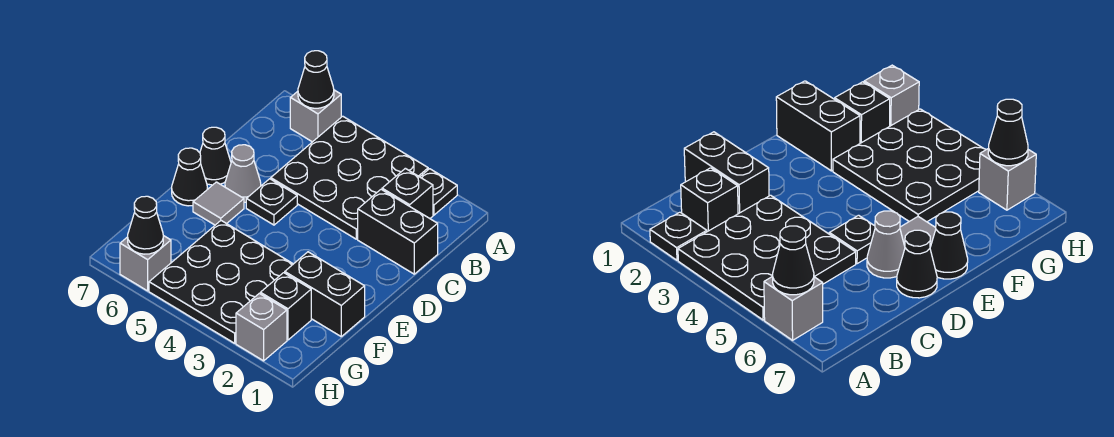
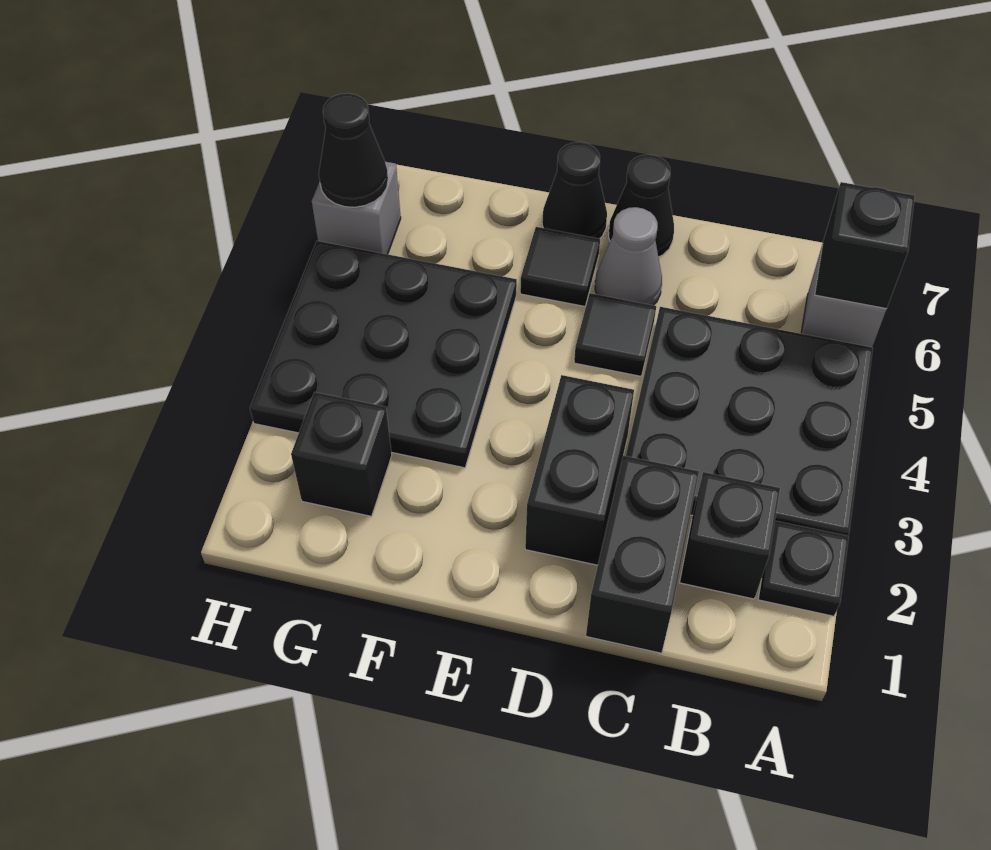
black 1x1 cone [298,51,334,108] -> black 1x1 brick [815,182,915,309]
black 1x1 plate [246,179,297,225] -> black 1x1 tile [574,293,656,376]
grey 1x1 tile [193,182,244,225] -> black 1x1 tile [520,227,600,306]
black 1x2 brick [285,252,365,336] -> black 1x2 brick moved to [525,375,634,565]
grey 1x1 brick [236,293,287,361] -> none

